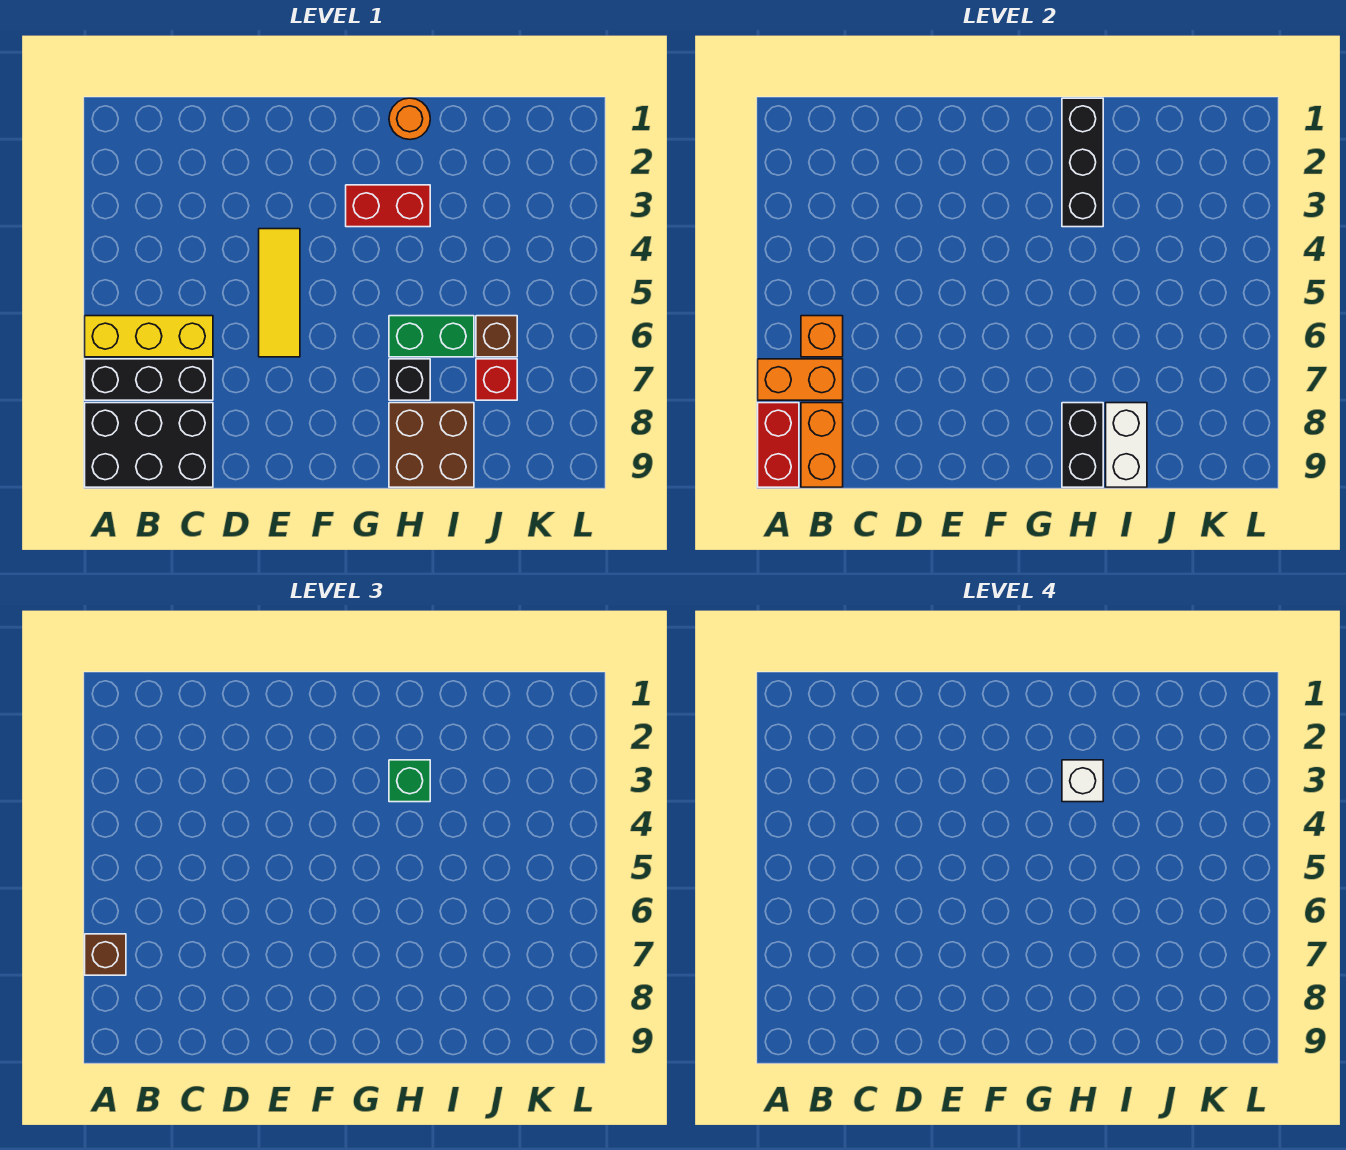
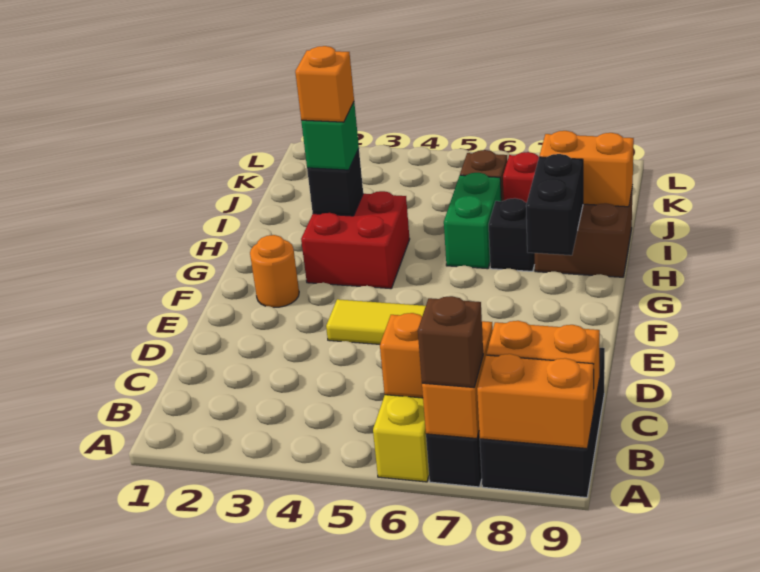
red 1x2 brick [758,403,799,487] -> orange 1x2 brick [477,354,594,448]
red 1x2 brick [346,185,430,227] -> red 2x2 brick [301,191,410,289]
orange 1x1 round brick [389,98,430,140] -> orange 1x1 round brick moved to [250,235,299,307]
black 1x3 brick [1062,98,1103,227] -> black 1x1 brick [307,149,363,216]
white 1x1 brick [1062,760,1103,802] -> orange 1x1 brick [295,46,354,122]
black 1x2 brick [1062,403,1103,487] -> black 1x2 brick turned to [526,154,583,255]
white 1x2 brick [1106,403,1147,487] -> orange 1x2 brick [539,131,634,207]

